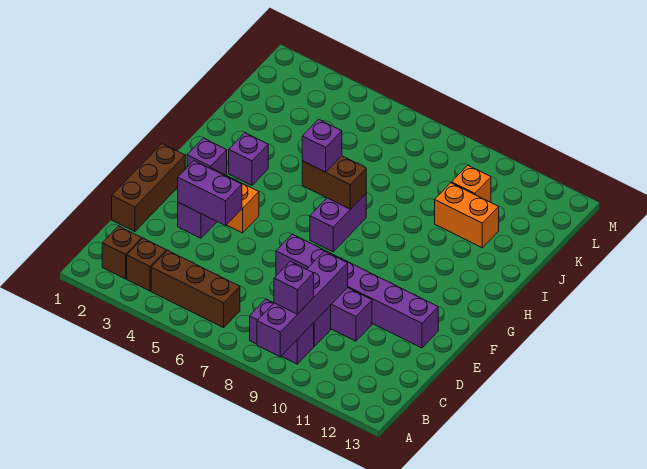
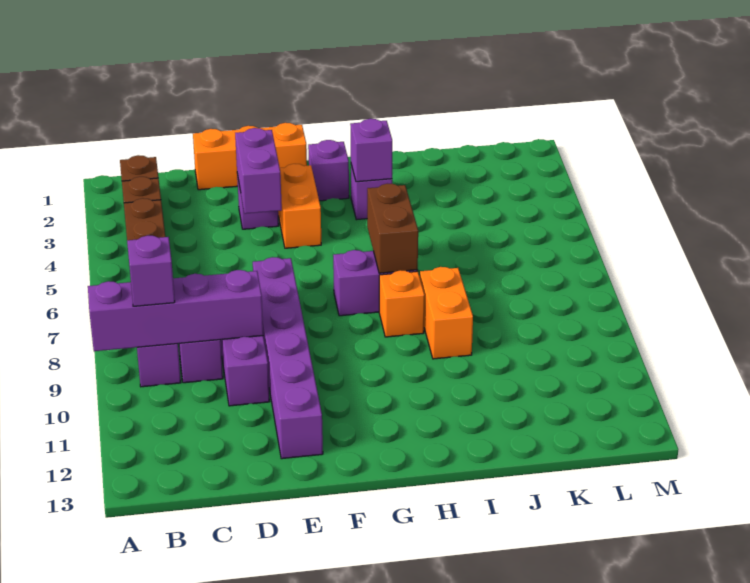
brown 1x3 brick [112,144,185,231] -> orange 1x3 brick [193,123,307,190]
purple 1x1 brick [302,119,342,172] -> purple 1x1 brick moved to [350,119,392,182]
orange 1x2 brick [435,183,499,248] -> orange 1x2 brick moved to [419,267,473,359]
orange 1x1 brick [452,165,491,202] -> orange 1x1 brick moved to [379,270,424,337]

